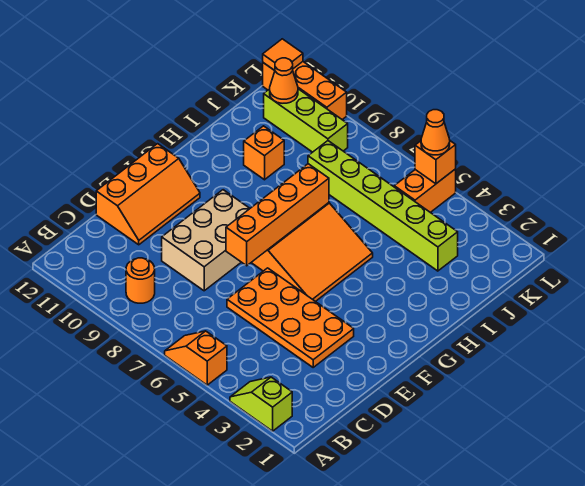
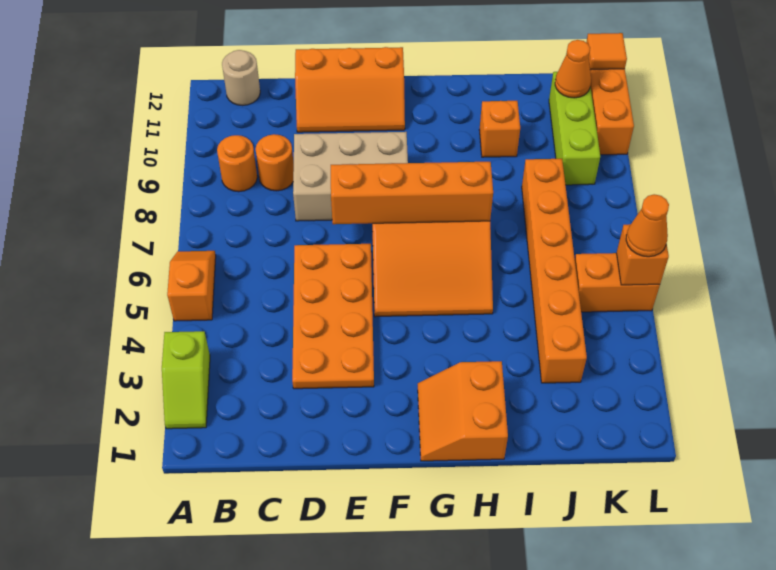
lime 1x2 slope [230,377,292,431] -> lime 1x2 slope turned to [162,331,210,429]
none -> tan 1x1 round brick [222,50,260,106]
none -> orange 1x1 round brick [256,134,294,191]
none -> orange 2x2 slope [418,361,508,461]
lime 1x6 brick [308,141,458,271] -> orange 1x6 brick [522,159,587,383]

